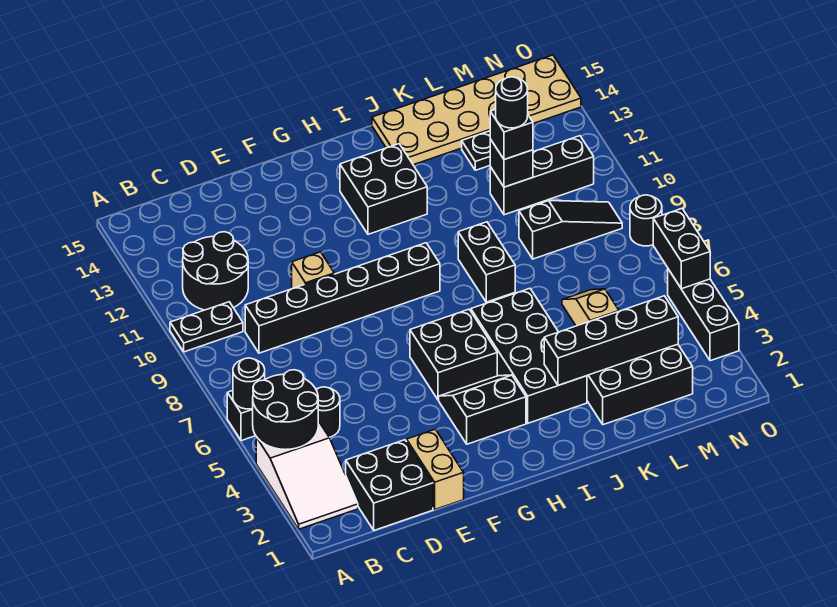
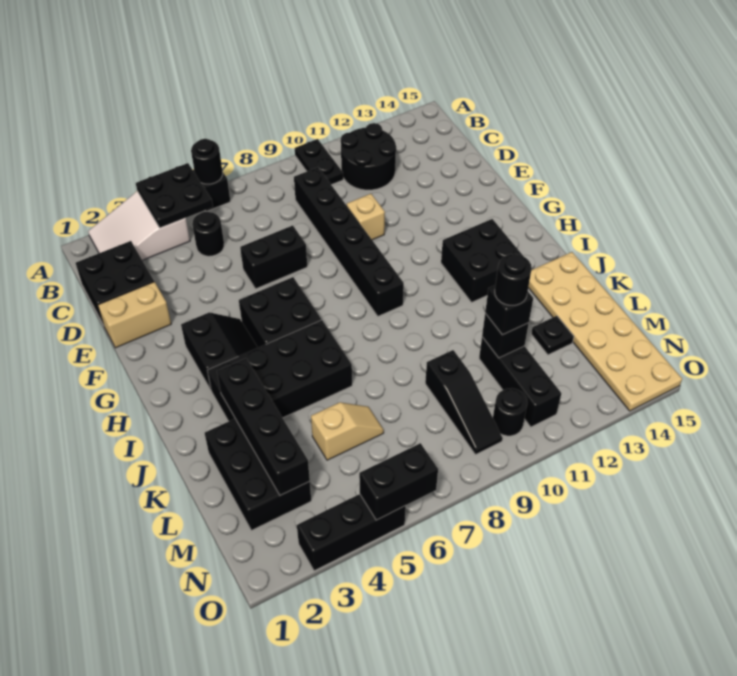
black 2x2 round brick [253,370,318,450] -> black 2x2 plate [136,163,213,228]
black 1x2 brick [458,222,515,302] -> black 1x2 brick moved to [240,225,307,289]
black 1x1 round brick [630,195,662,246] -> black 1x1 round brick moved to [493,388,528,436]

